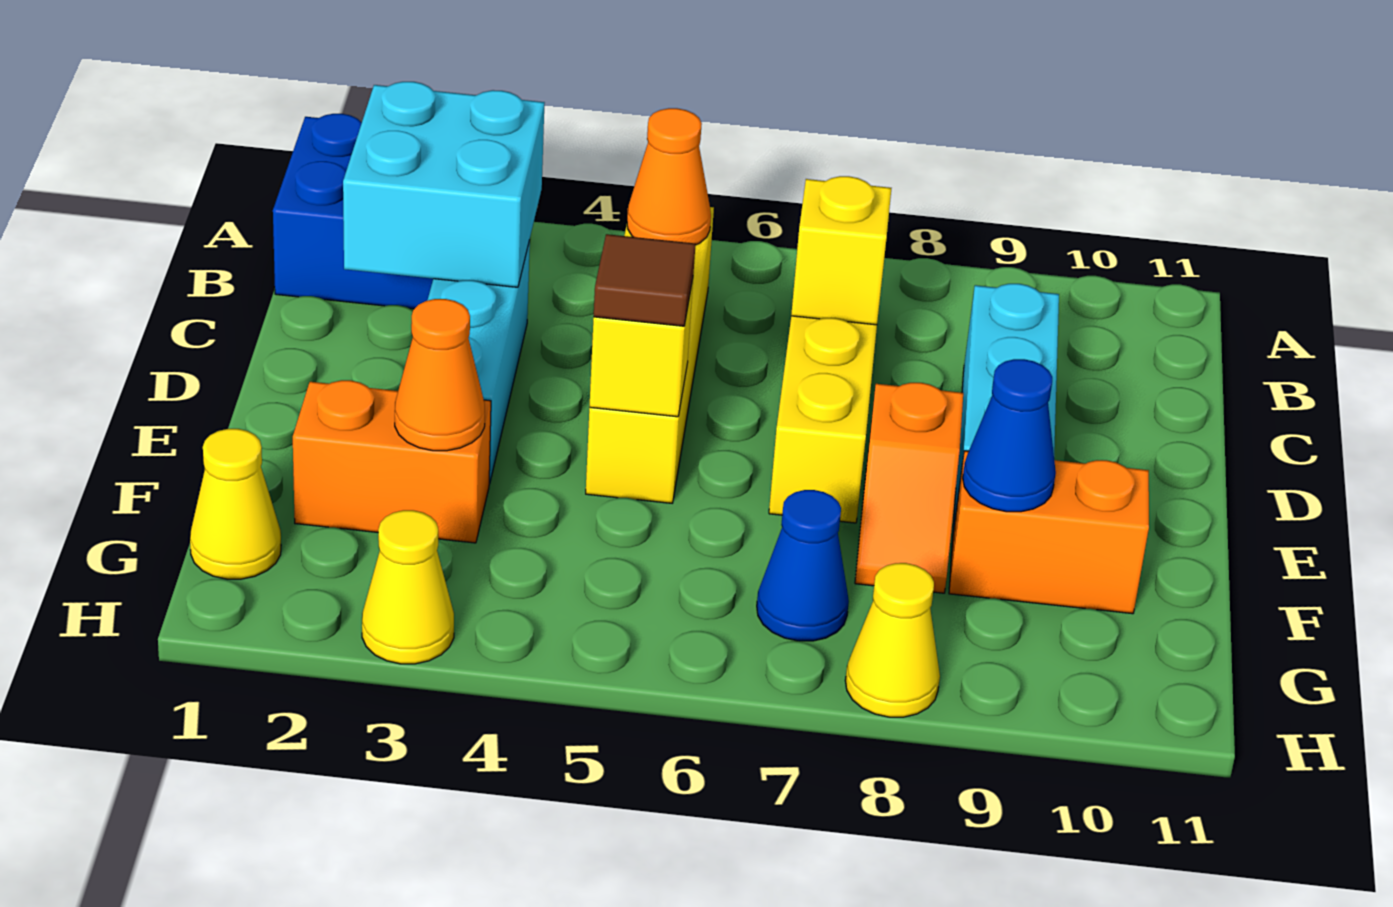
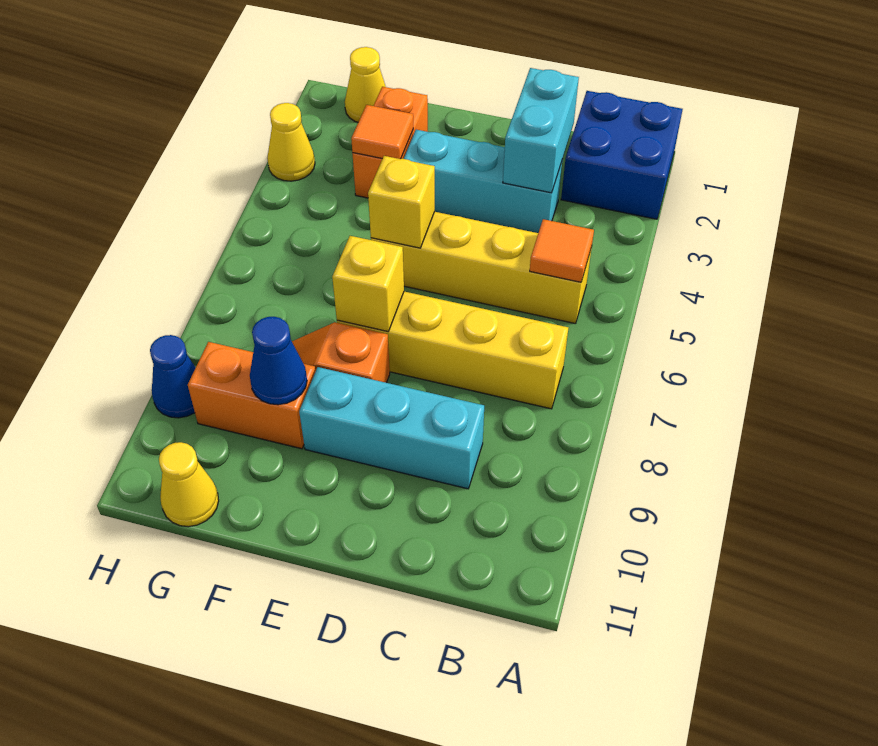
cyan 2x2 brick [343,82,544,287] -> cyan 1x2 brick [503,68,579,193]
orange 1x1 cone [627,108,711,245] -> orange 1x1 tile [530,219,594,282]
yellow 1x1 brick [791,176,891,325] -> yellow 1x1 brick moved to [332,236,404,331]
brown 1x1 tile [594,234,695,326] -> none
orange 1x1 cone [395,299,485,451] -> orange 1x1 tile [351,105,413,159]
orange 1x2 brick [949,451,1149,614] -> orange 1x2 brick turned to [188,342,316,449]
blue 1x1 cone [757,490,849,641] -> blue 1x1 cone moved to [150,335,196,418]
yellow 1x1 cone [845,563,940,717] -> yellow 1x1 cone moved to [159,442,219,527]

